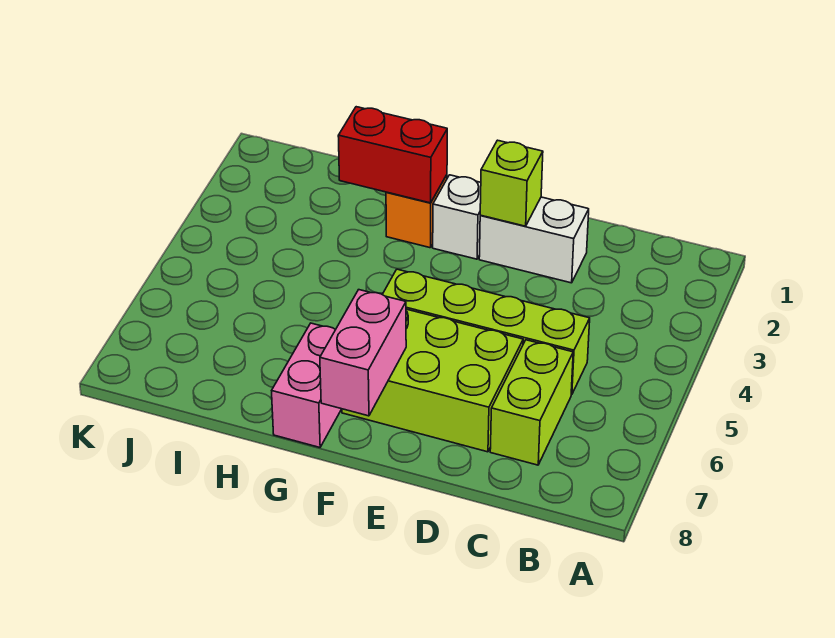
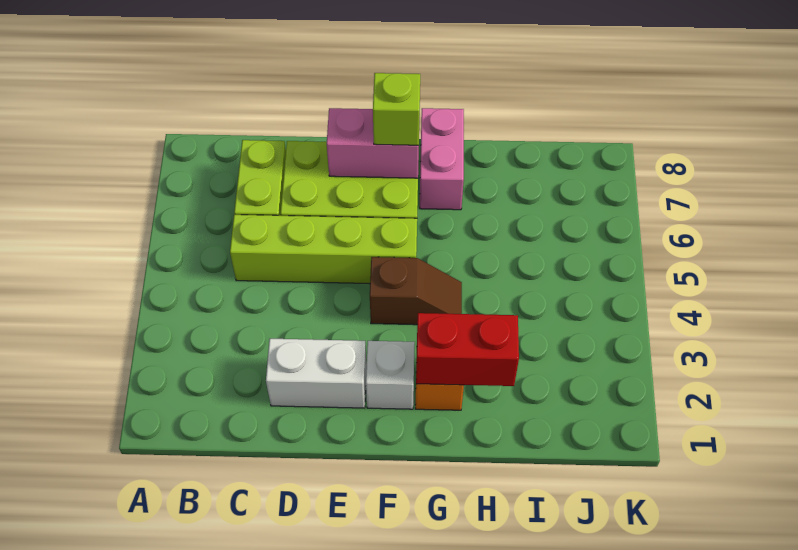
lime 1x1 brick [480,140,543,226] -> lime 1x1 brick moved to [373,73,420,145]
none -> brown 1x2 slope [370,257,462,325]
pink 1x2 brick [320,290,406,416] -> pink 1x2 brick turned to [327,108,419,178]

